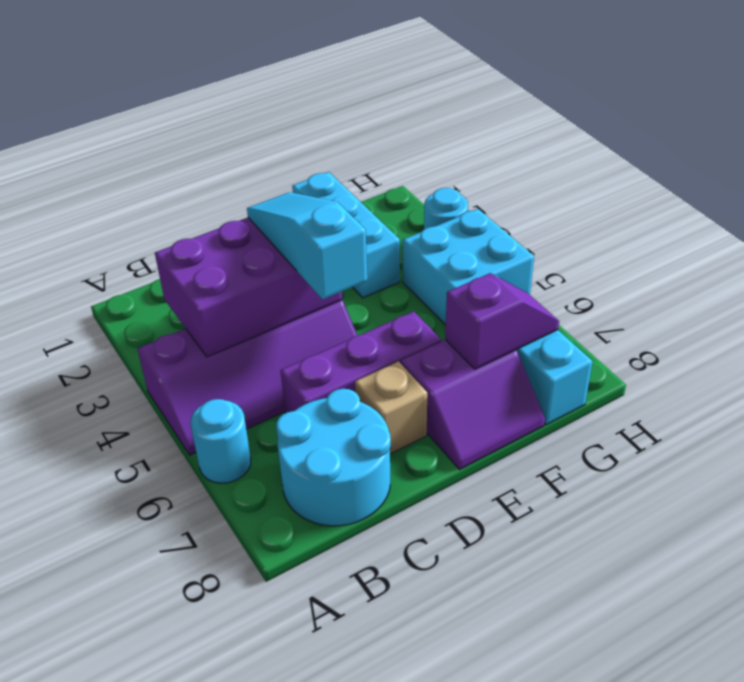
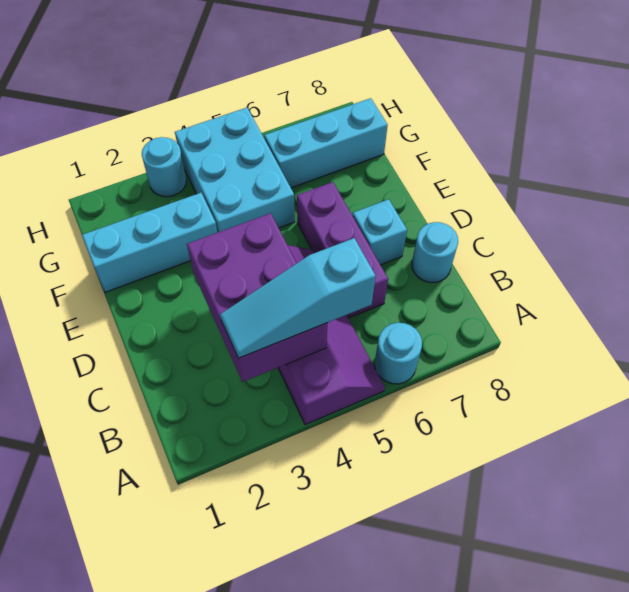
cyan 2x2 round brick [276,389,391,526] -> cyan 1x1 round brick [412,222,458,282]
cyan 1x3 slope [247,192,367,299] -> cyan 1x3 slope moved to [220,238,376,358]
tan 1x1 brick [355,361,427,454] -> cyan 1x1 brick [353,199,407,265]
purple 2x2 slope [401,340,545,469] -> none
purple 1x2 slope [445,273,559,369] -> none
cyan 2x2 brick [403,209,534,325] -> cyan 2x3 brick [175,108,295,232]

